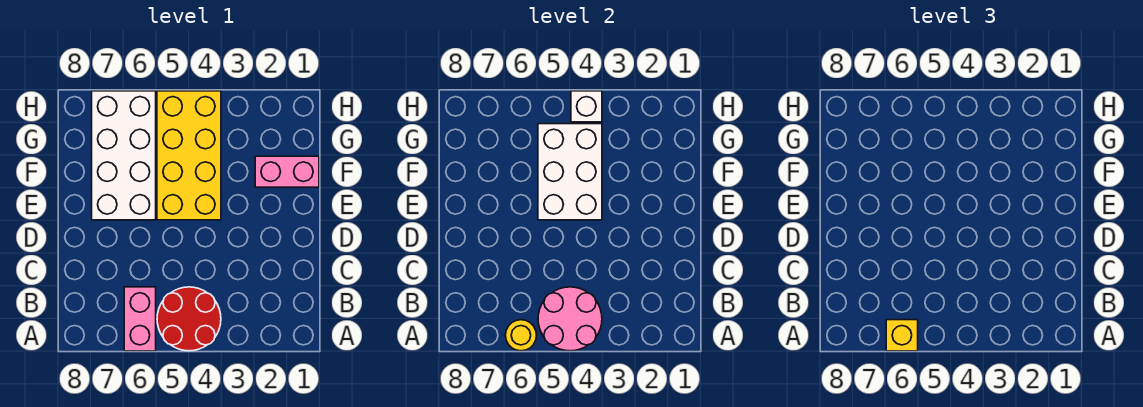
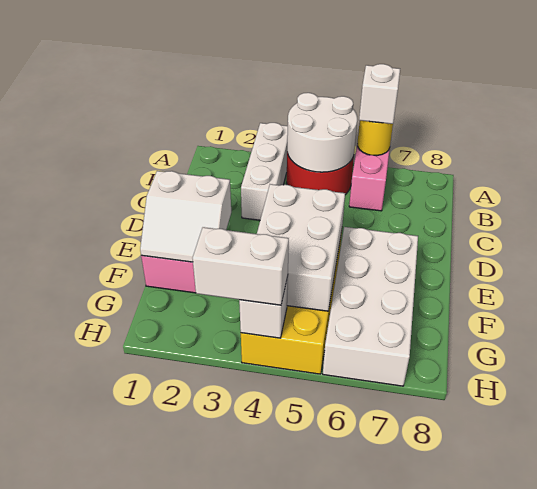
none -> white 1x3 brick [241,123,288,220]
pink 2x2 round brick [538,287,602,351] -> white 2x2 round brick [287,93,357,172]
yellow 1x1 brick [886,320,918,351] -> white 1x1 brick [359,64,400,124]
none -> white 2x2 slope [140,171,231,262]
none -> white 1x2 brick [193,227,289,305]

